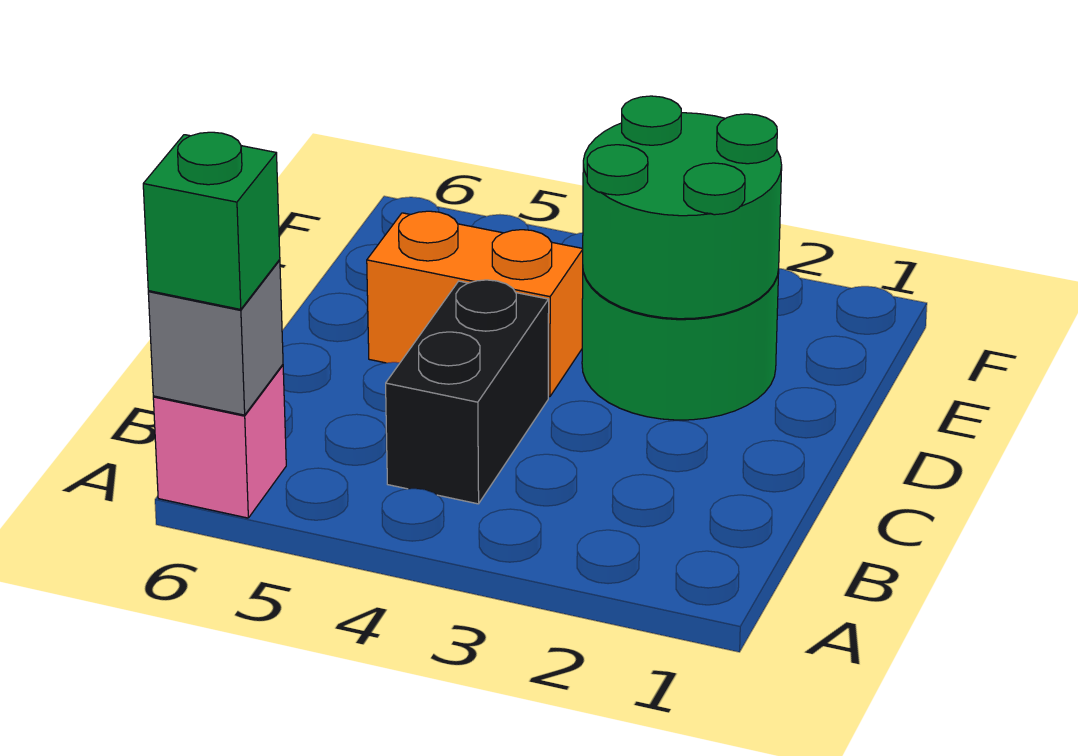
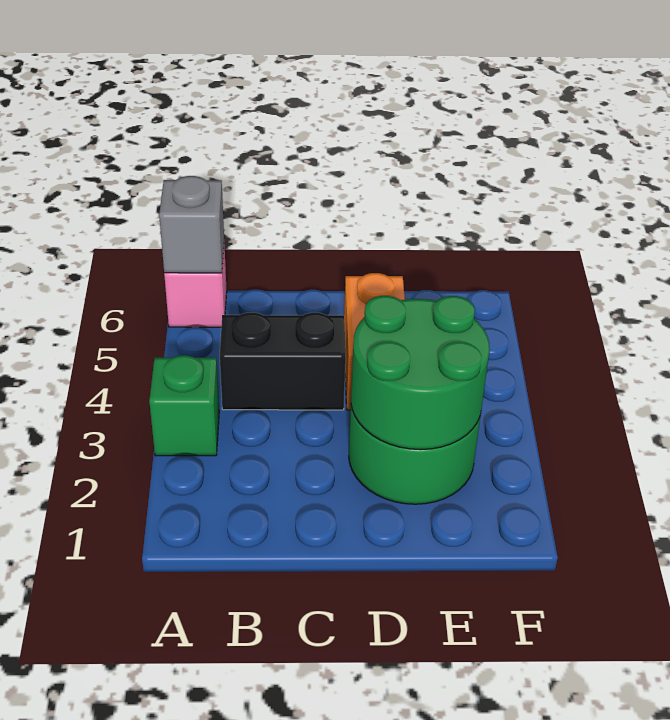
green 1x1 brick [143,132,280,309] -> green 1x1 brick moved to [149,355,219,456]

